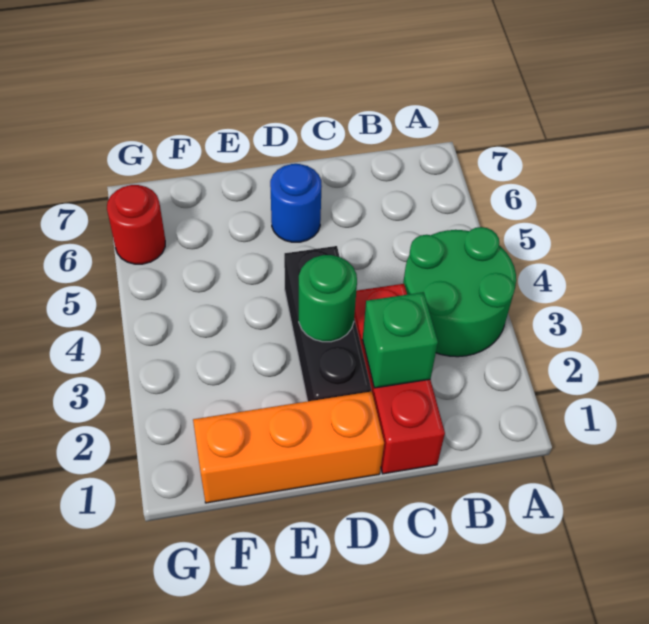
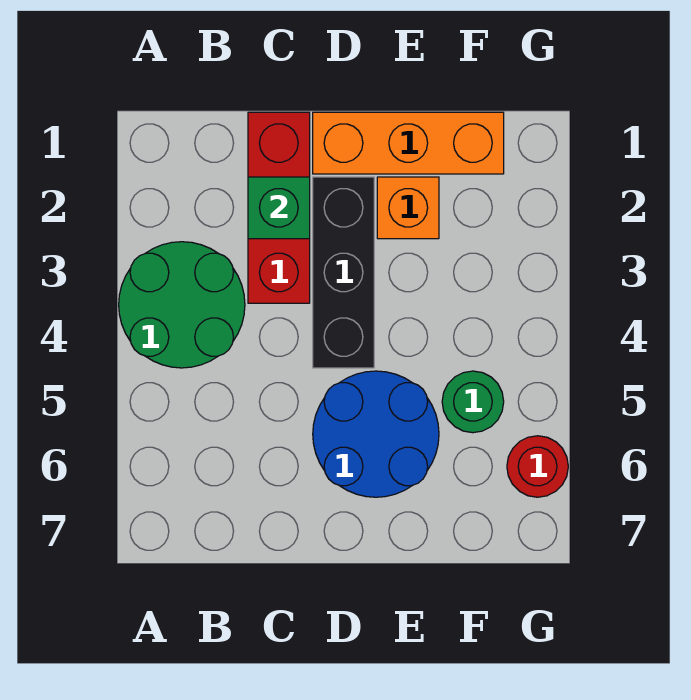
green 1x1 round brick [299,255,357,342] -> green 1x1 round brick moved to [442,371,504,433]
blue 1x1 round brick [270,164,322,242] -> blue 2x2 round brick [313,371,439,497]
none -> orange 1x1 brick [377,177,439,239]

